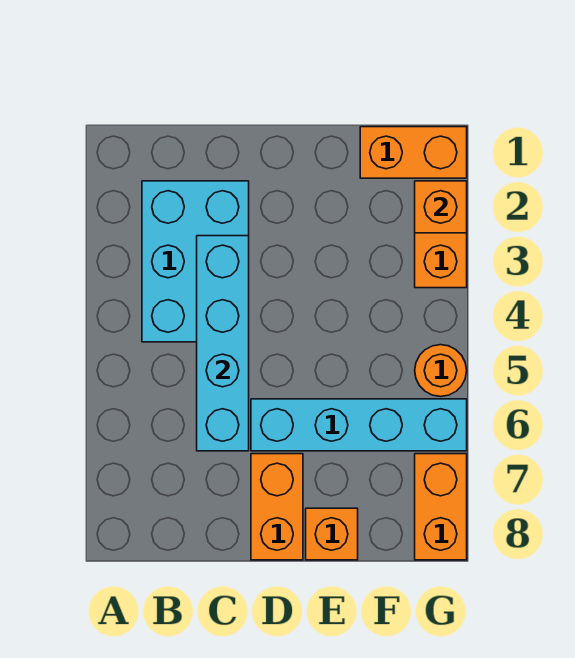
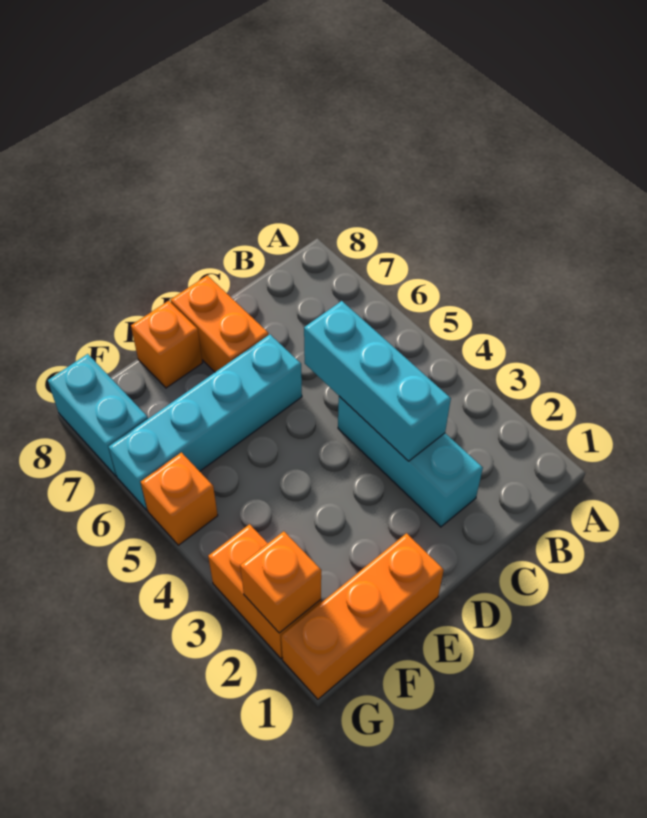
cyan 2x3 brick [142,181,249,342] -> cyan 1x3 brick [338,396,483,527]
cyan 1x4 brick [197,236,249,451] -> cyan 1x3 brick [304,301,451,461]
orange 1x2 brick [360,127,467,178] -> orange 1x3 brick [281,533,444,699]
orange 1x1 round brick [415,345,467,397] -> orange 1x1 brick [141,452,218,545]
orange 1x2 brick [415,454,467,560] -> cyan 1x2 brick [48,354,148,476]

